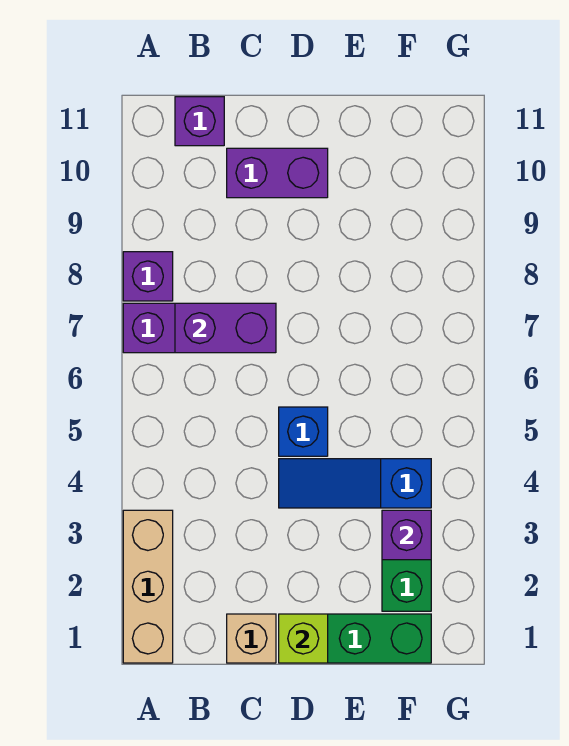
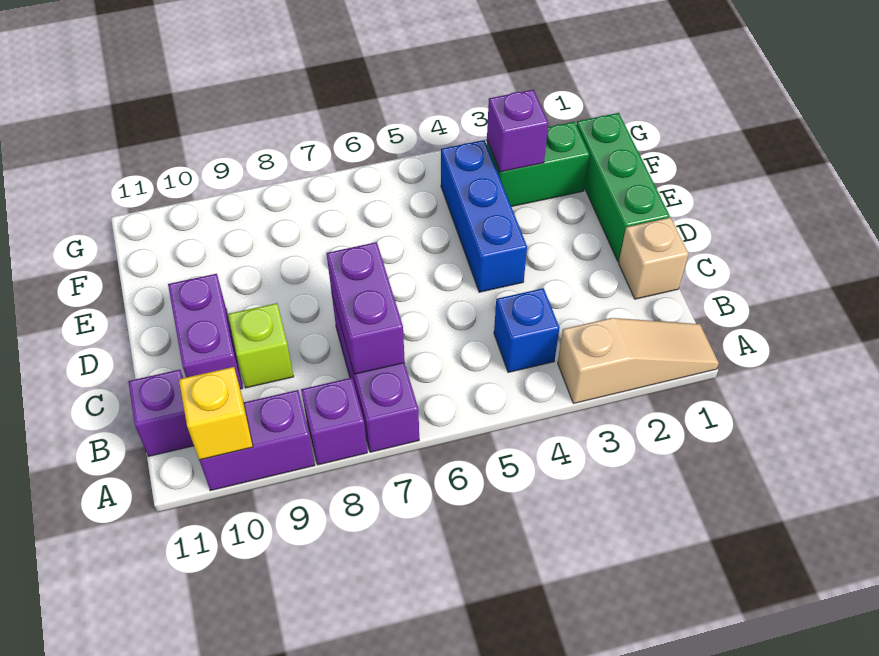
tan 1x3 brick [123,510,173,663] -> tan 1x3 slope [558,318,719,404]
none -> purple 1x2 brick [199,390,315,491]
none -> yellow 1x1 brick [179,367,253,460]
lime 1x1 brick [279,614,328,663] -> lime 1x1 brick moved to [228,303,294,388]
blue 1x3 slope [279,459,431,508] -> blue 1x3 brick [441,140,527,292]
blue 1x1 brick [279,407,328,456] -> blue 1x1 brick moved to [494,288,559,372]

